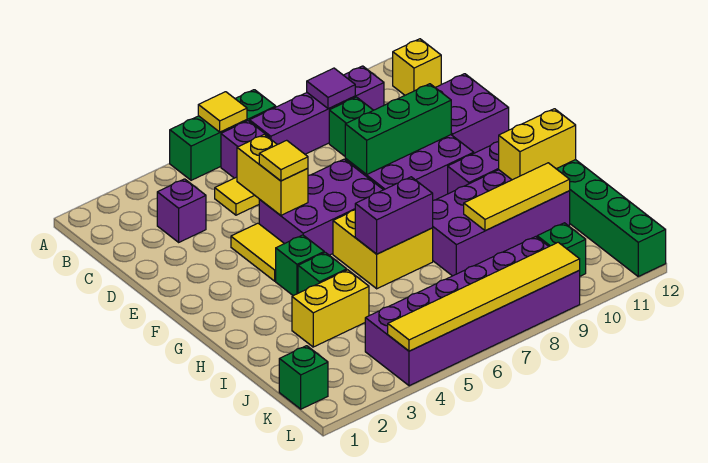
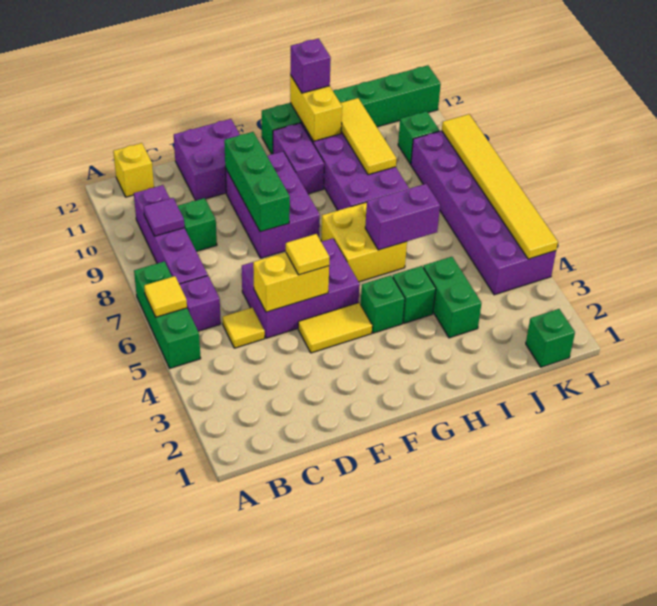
purple 1x1 brick [157,179,206,242] -> purple 1x1 brick moved to [290,39,331,93]
purple 2x3 brick [259,159,383,255] -> purple 2x3 brick turned to [242,238,360,338]
purple 1x2 brick [355,177,433,254] -> purple 1x2 brick turned to [365,184,440,250]
yellow 1x2 brick [292,270,369,347] -> green 1x2 brick [423,257,482,338]

